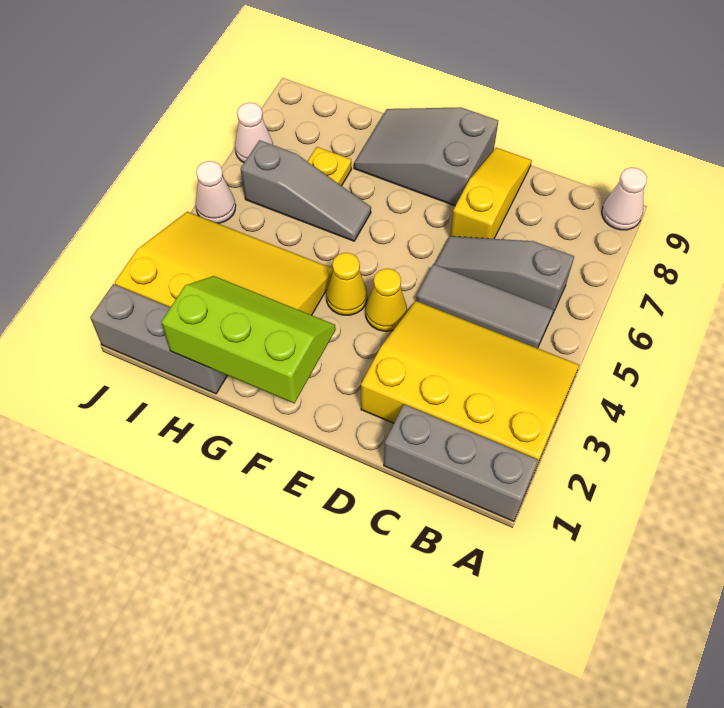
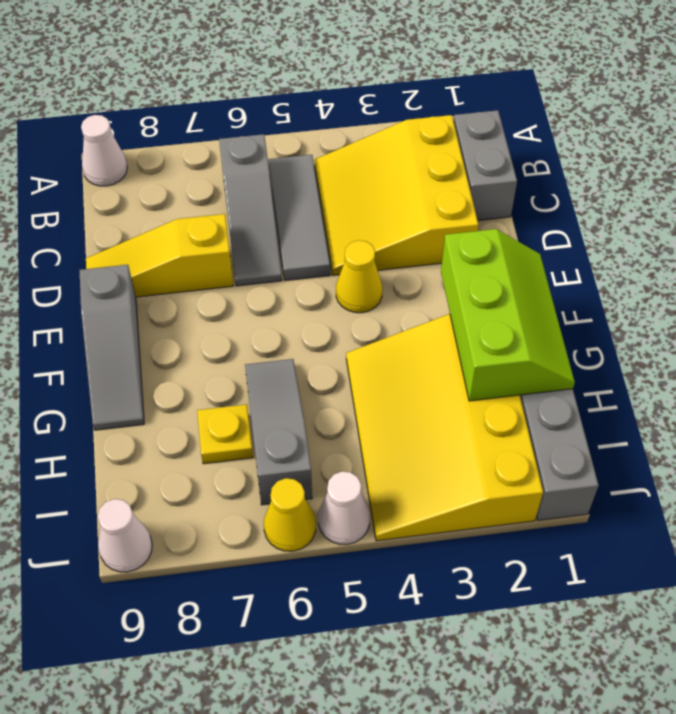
grey 1x3 brick [384,404,538,521] -> grey 1x2 brick [454,110,517,220]
yellow 3x4 slope [361,301,579,475] -> yellow 3x3 slope [315,115,478,275]
grey 2x3 slope [354,107,498,206] -> grey 1x3 slope [79,265,144,430]
lime 2x3 slope [161,276,336,403] -> lime 2x3 slope turned to [441,229,575,401]
yellow 1x1 cone [326,253,367,315] -> yellow 1x1 cone moved to [264,478,316,551]
white 1x1 cone [235,103,273,162] -> white 1x1 cone moved to [98,499,152,572]

